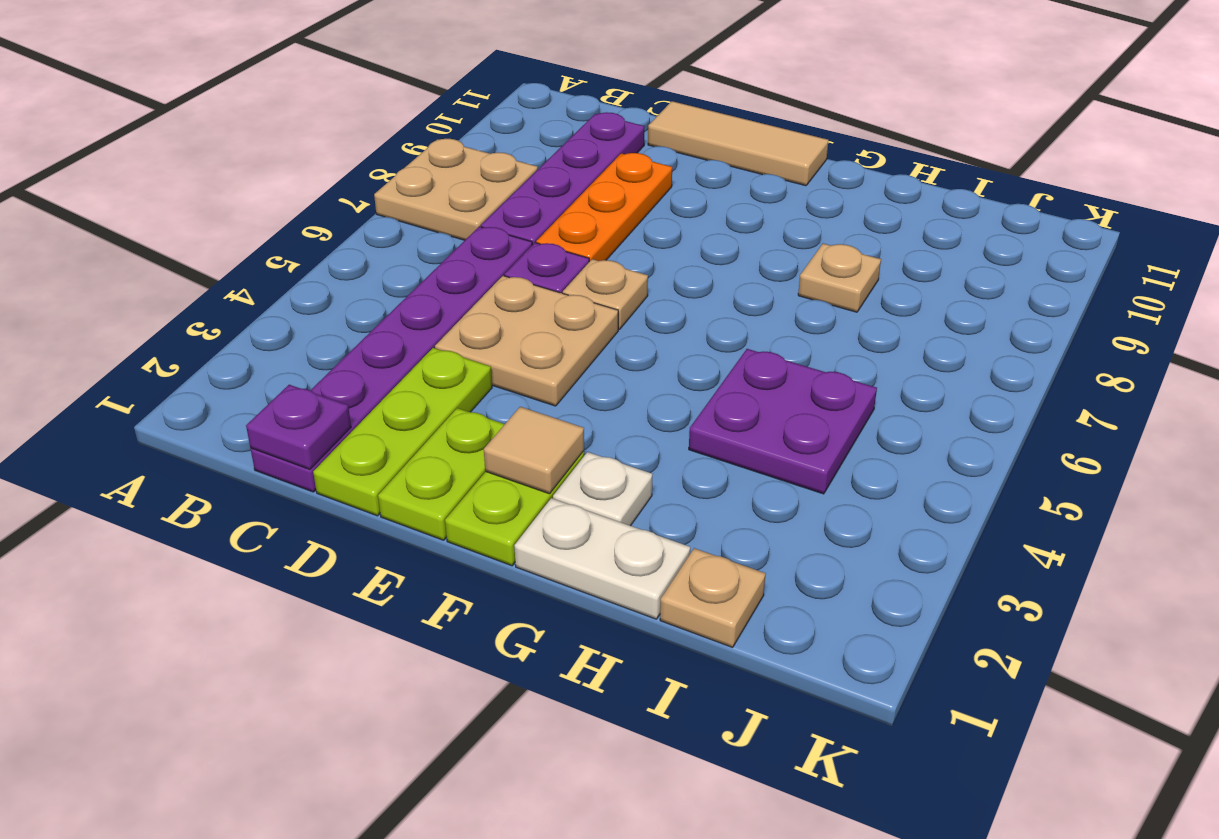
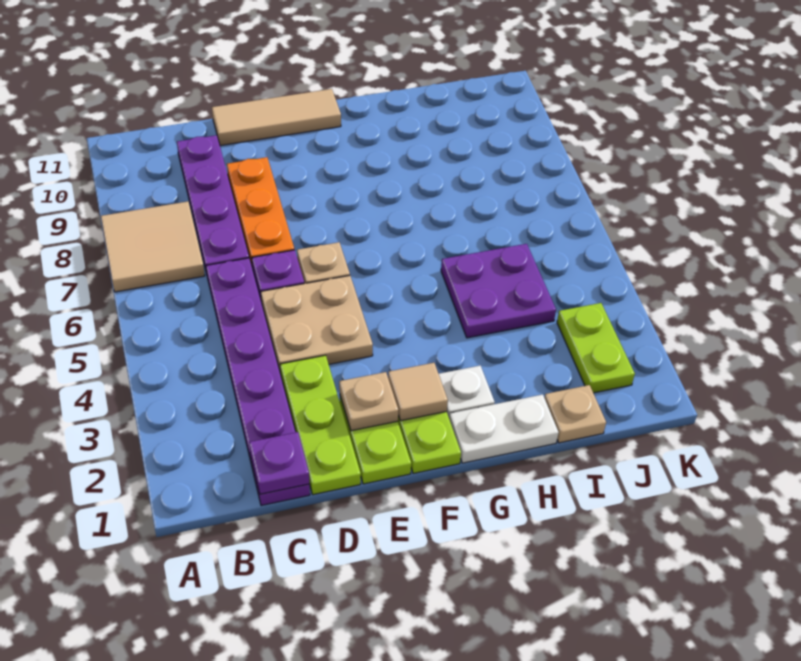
tan 2x2 plate [374,139,538,240] -> tan 2x2 tile [101,201,205,292]
tan 1x1 plate [798,243,881,312] -> tan 1x1 plate moved to [339,372,398,431]
none -> lime 1x2 plate [557,303,635,393]

